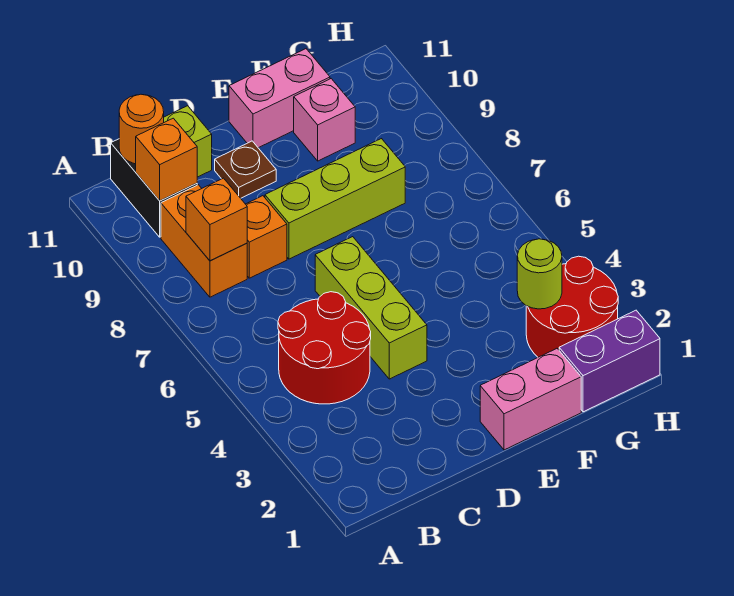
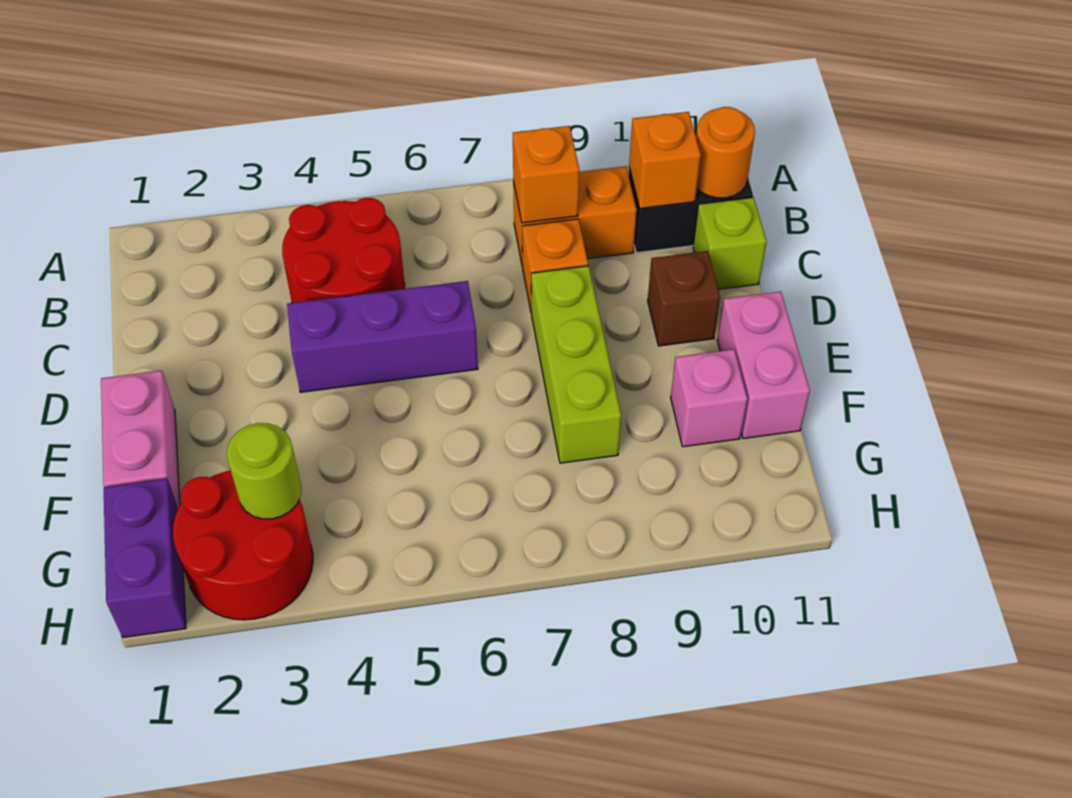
lime 1x3 brick [315,237,427,379] -> purple 1x3 brick [287,281,478,392]
brown 1x1 plate [215,141,276,198] -> brown 1x1 brick [648,251,720,346]

